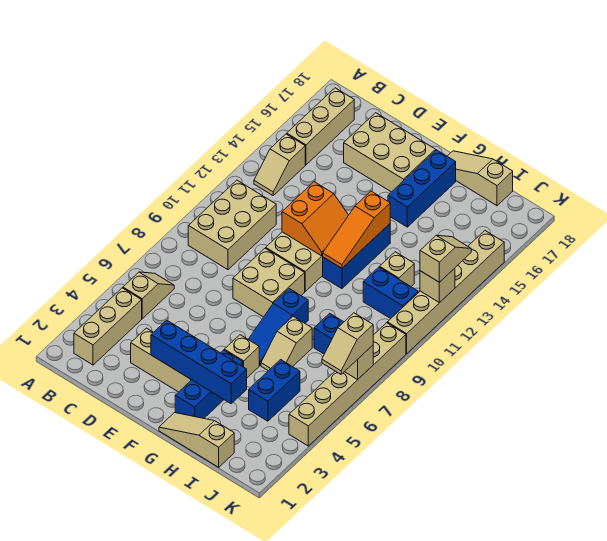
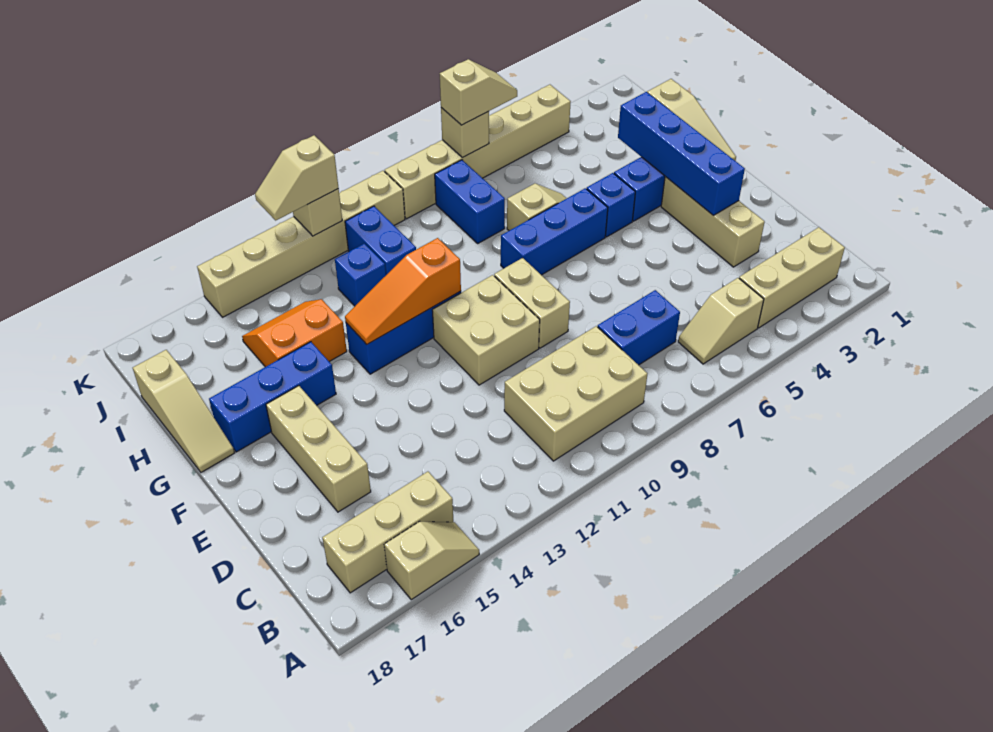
tan 1x2 slope [254,134,305,195] -> tan 1x2 slope moved to [384,522,479,600]
tan 2x3 brick [344,113,436,192] -> tan 1x3 brick [266,386,371,512]
tan 2x2 brick [233,248,305,317] -> tan 1x2 brick [494,258,570,348]
orange 2x2 slope [282,182,348,256] -> orange 2x2 slope moved to [242,299,347,367]
tan 1x1 brick [224,335,259,378] -> blue 1x1 brick [587,173,635,237]
blue 1x3 slope [248,289,308,365] -> blue 1x3 brick [501,188,608,275]
orange 1x3 slope [323,191,390,268] -> orange 1x3 slope turned to [345,238,461,344]
blue 1x2 brick [249,360,300,421] -> blue 1x2 brick moved to [598,290,680,365]
tan 1x1 brick [380,252,414,286] -> blue 1x1 brick [335,243,386,306]

